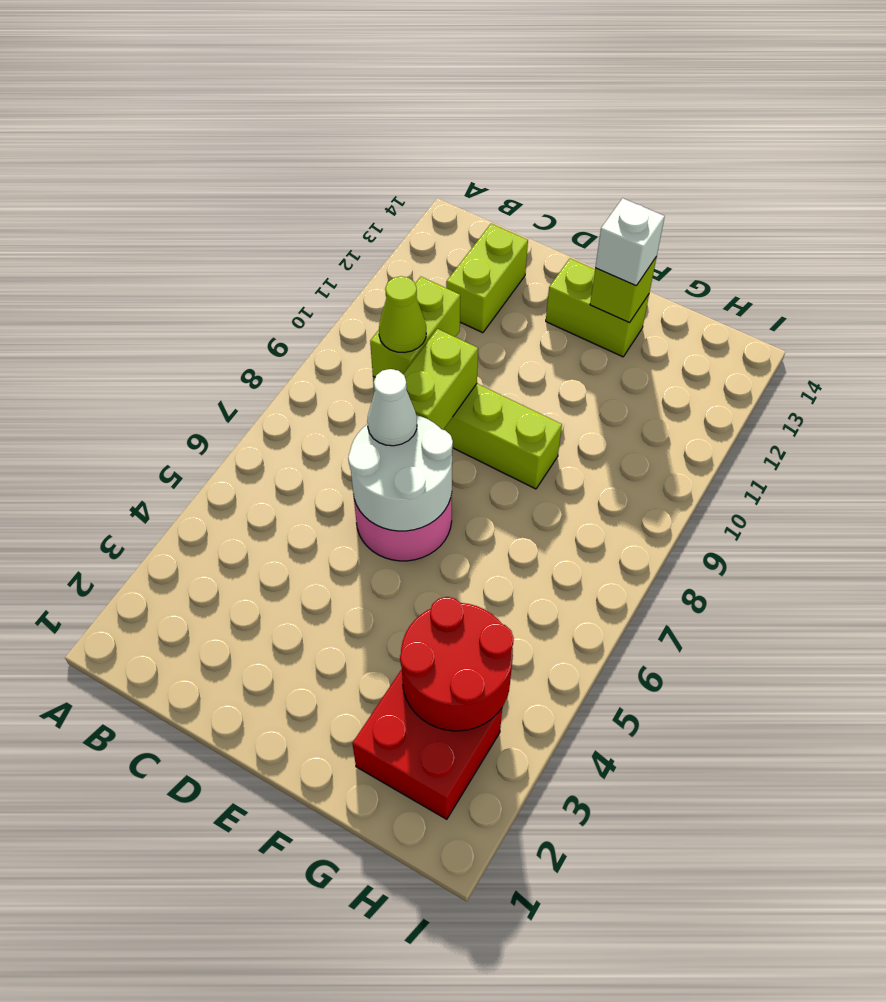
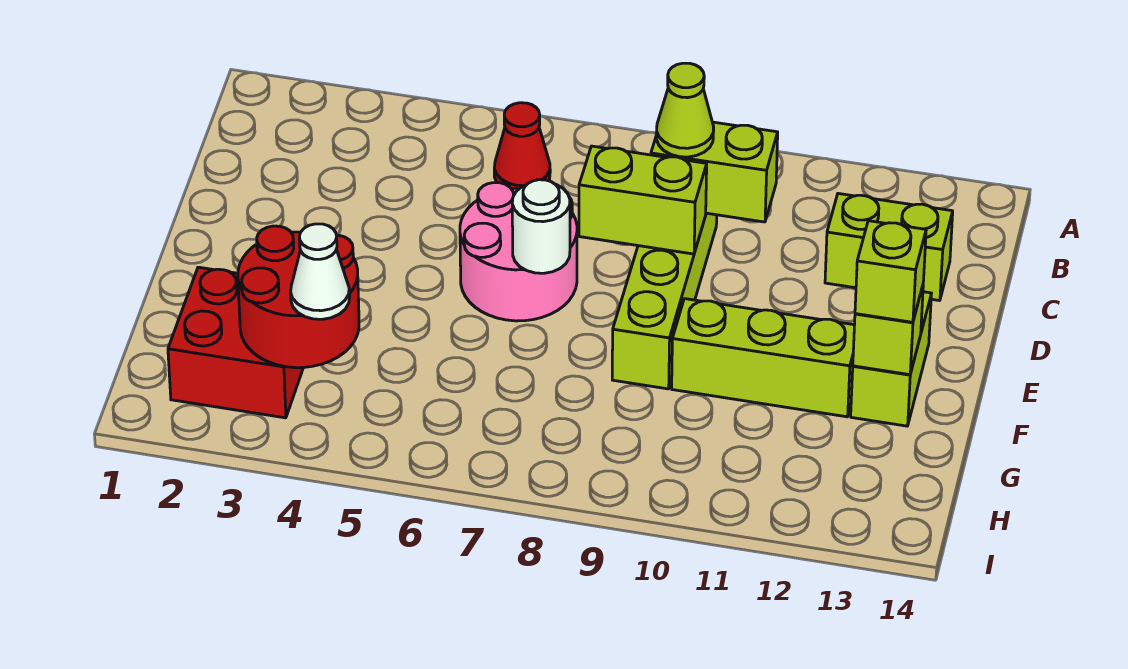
none -> red 1x1 cone [494,103,550,189]
white 2x2 round brick [348,415,453,531] -> white 1x1 round brick [512,180,570,273]
white 1x1 cone [367,369,417,446] -> white 1x1 cone moved to [291,224,350,319]
none -> lime 1x3 brick [672,299,854,417]
white 1x1 brick [595,198,665,286] -> lime 1x1 brick [855,221,926,322]

